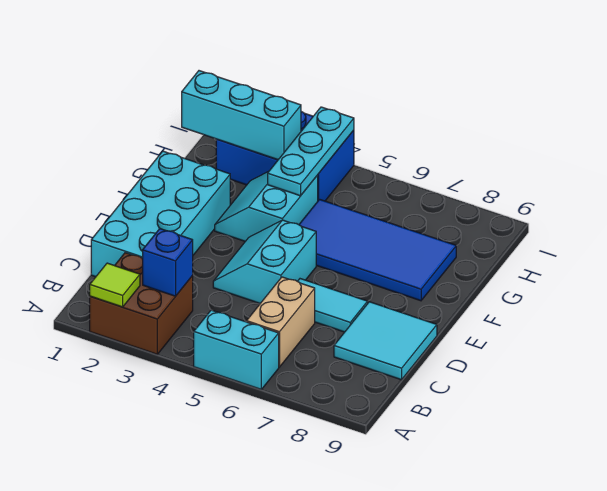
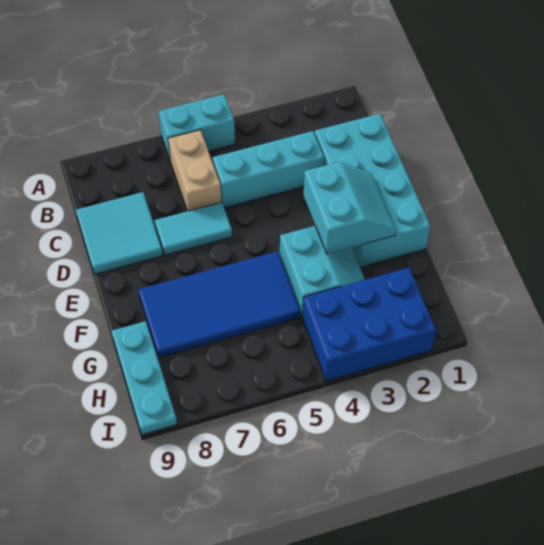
brown 2x2 brick [90,253,193,354] -> none
lime 1x1 tile [90,263,140,307] -> none
blue 1x1 brick [143,229,193,296] -> none
cyan 2x2 slope [213,220,316,303] -> cyan 2x2 slope moved to [304,162,396,254]
cyan 1x3 plate [268,107,354,196] -> cyan 1x3 plate moved to [111,321,177,435]
cyan 1x3 brick [182,71,301,160] -> cyan 1x3 brick moved to [212,131,324,208]

